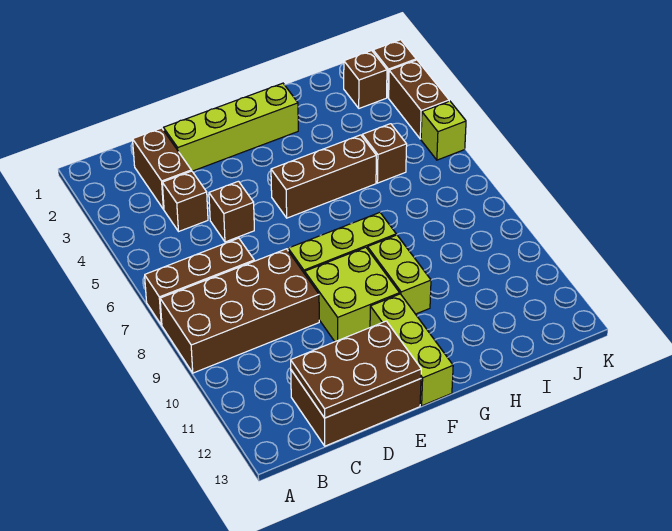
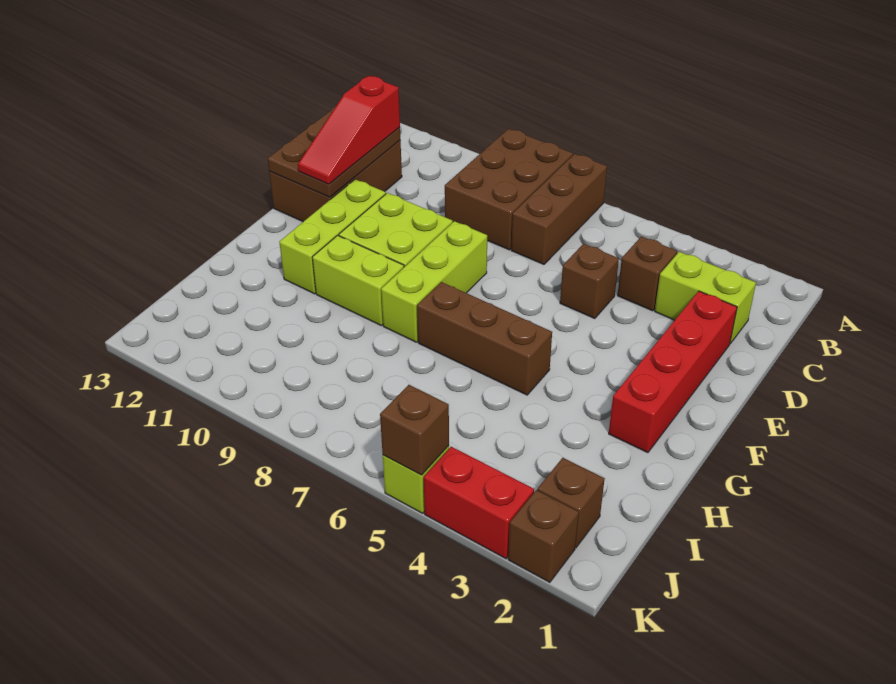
brown 2x4 brick [160,249,319,373] -> brown 2x3 brick [445,129,573,250]
brown 1x2 brick [133,128,191,209] -> lime 1x2 brick [655,252,756,344]
none -> red 1x3 slope [298,76,400,184]
lime 1x4 brick [163,83,298,171] -> red 1x4 brick [609,291,737,453]
brown 1x3 brick [271,135,376,218] -> brown 1x3 brick turned to [417,282,552,395]
lime 1x3 brick [370,294,453,406] -> lime 1x3 brick turned to [279,179,386,294]
brown 1x1 brick [362,124,407,183] -> brown 1x1 brick moved to [380,385,449,475]
brown 1x2 brick [389,60,449,139] -> red 1x2 brick [424,447,534,559]

